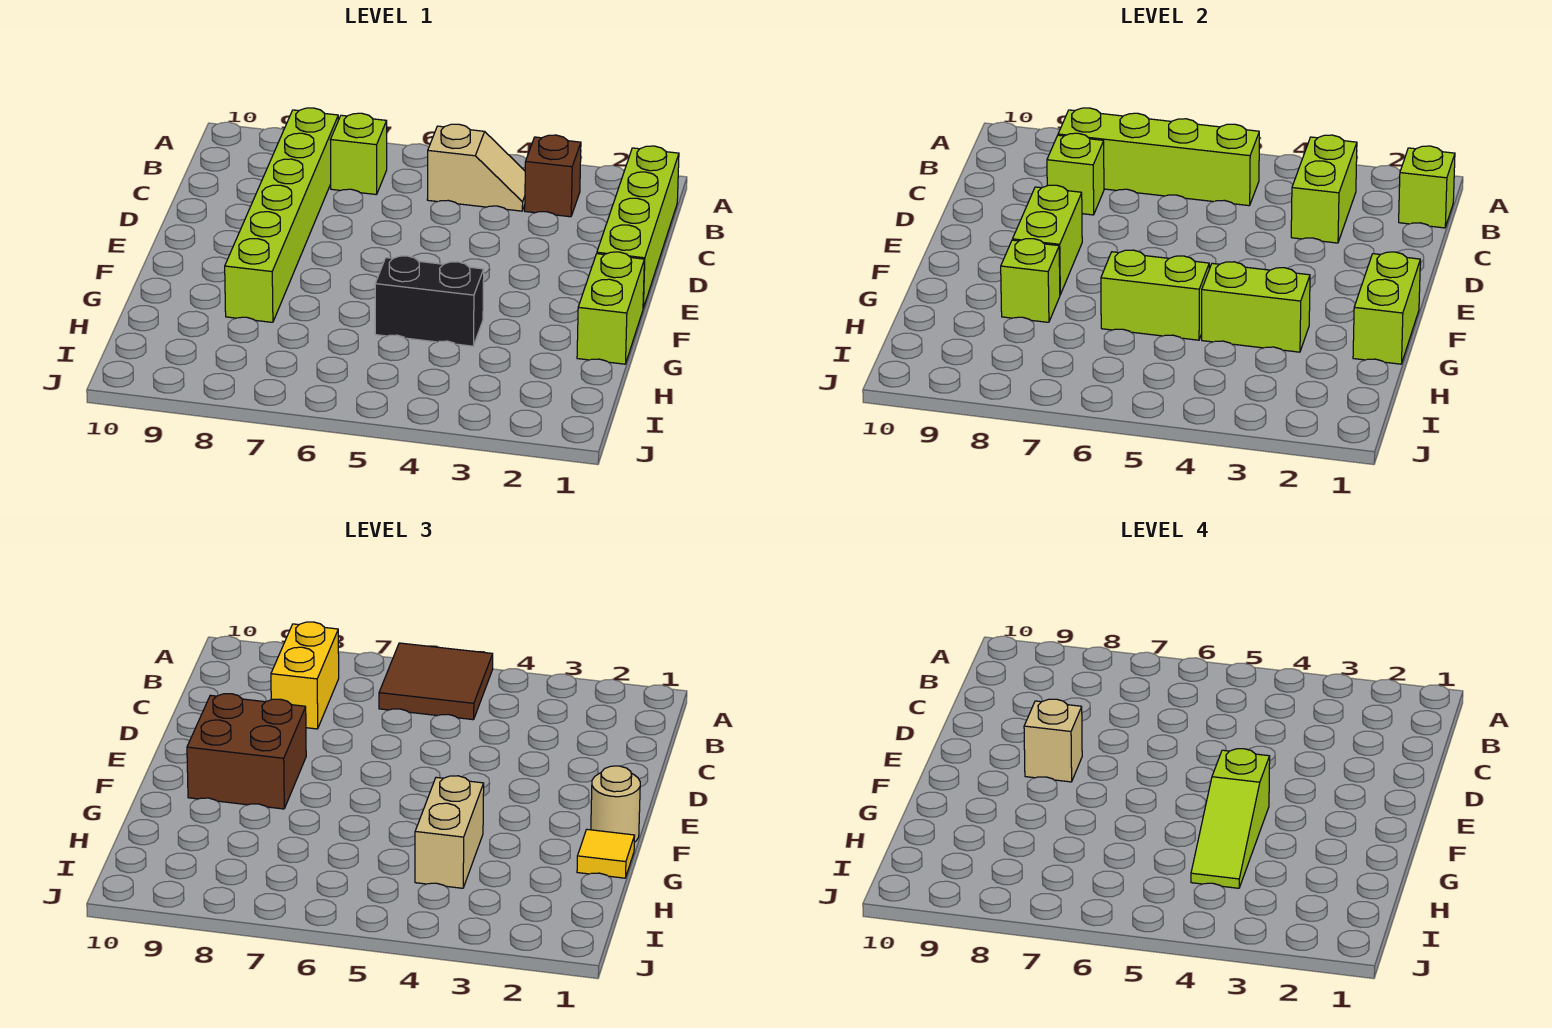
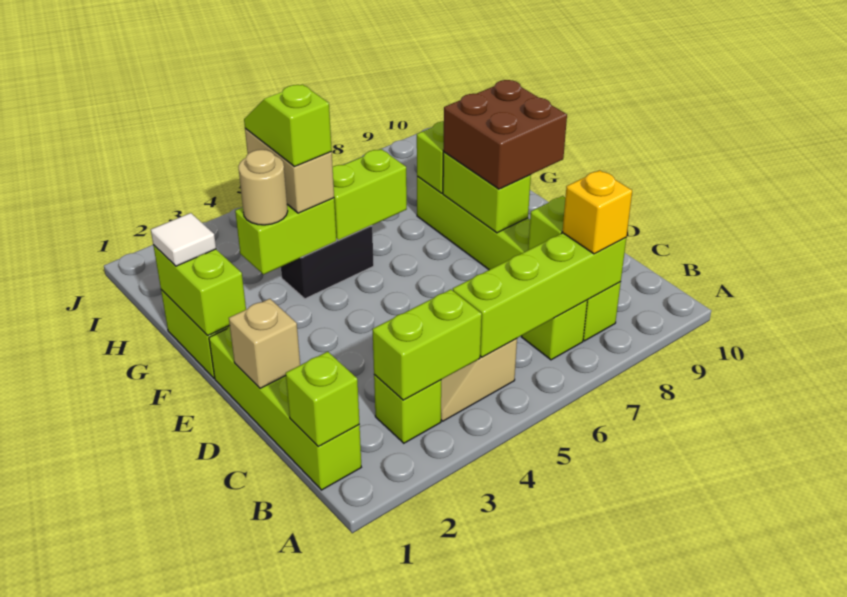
brown 2x2 tile [379,643,493,720] -> none
brown 1x1 brick [525,135,581,217] -> lime 1x1 brick [374,375,441,443]
lime 1x2 brick [1291,135,1357,243] -> lime 1x2 brick turned to [372,289,482,400]
yellow 1x2 brick [271,622,339,729] -> yellow 1x1 brick [562,170,632,254]
tan 1x1 brick [1024,699,1082,782] -> tan 1x1 brick moved to [229,299,300,388]
tan 1x1 round brick [591,766,640,842] -> tan 1x1 round brick moved to [238,150,288,225]
lime 1x3 slope [1191,749,1270,888] -> lime 1x2 slope [244,84,332,167]
yellow 1x1 tile [577,829,635,878] -> white 1x1 tile [151,213,216,266]

